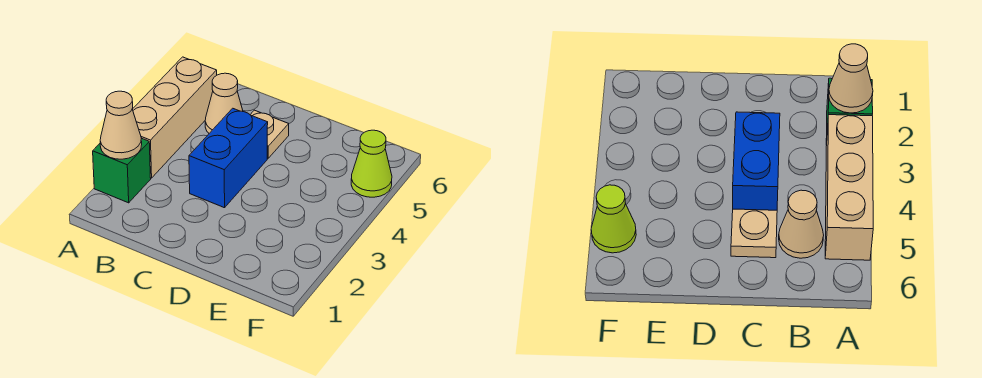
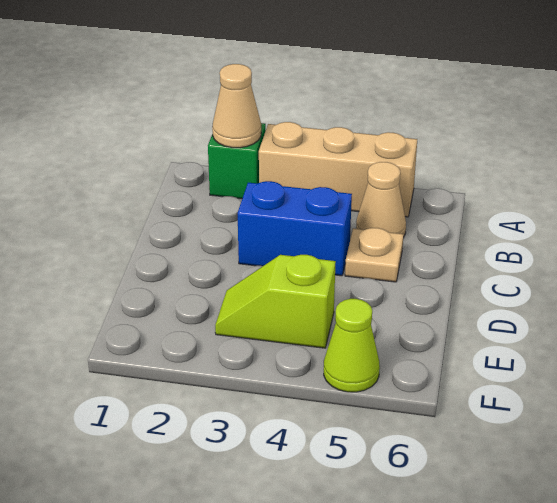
none -> lime 1x2 slope [215,255,336,348]

